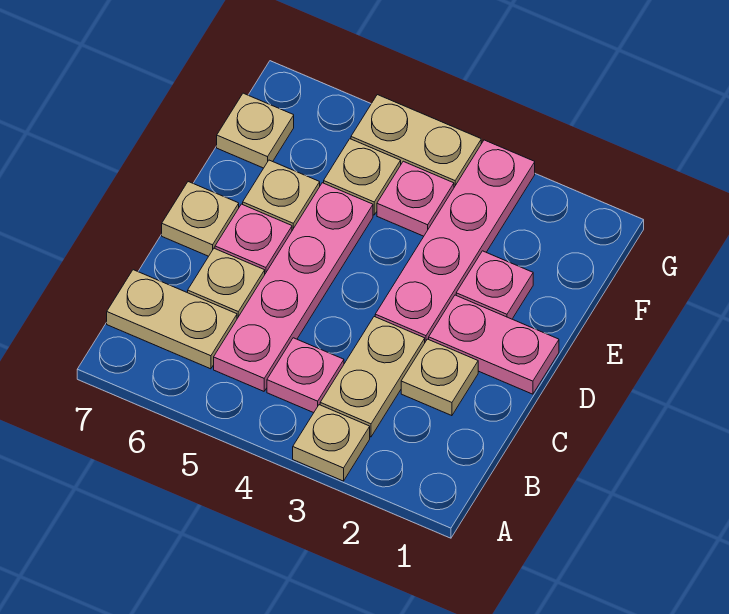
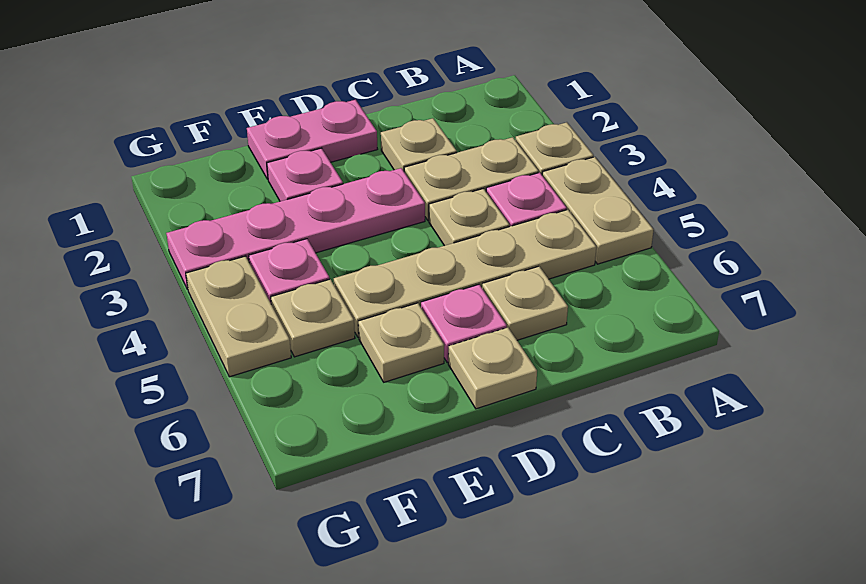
pink 1x4 plate [214,183,373,391] -> tan 1x4 plate [334,210,596,337]
tan 1x2 plate [107,270,237,369] -> tan 1x2 plate moved to [542,157,654,264]
pink 1x2 plate [429,295,559,394] -> pink 1x2 plate turned to [247,100,377,179]
tan 1x1 plate [217,93,294,168] -> tan 1x1 plate moved to [429,189,509,246]

